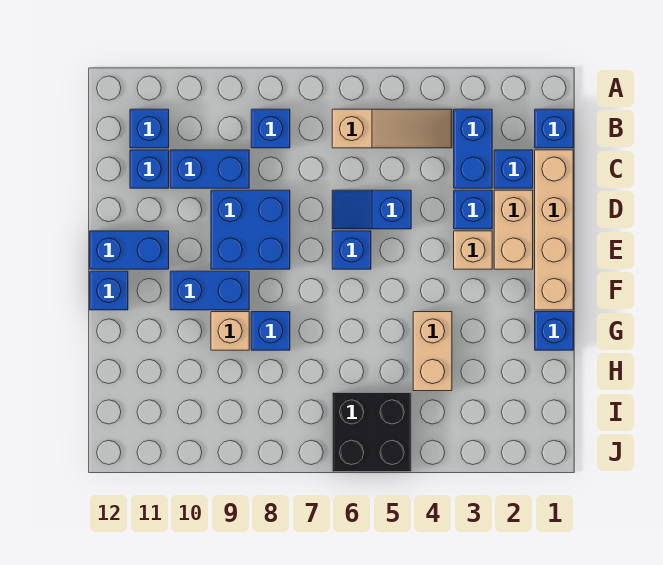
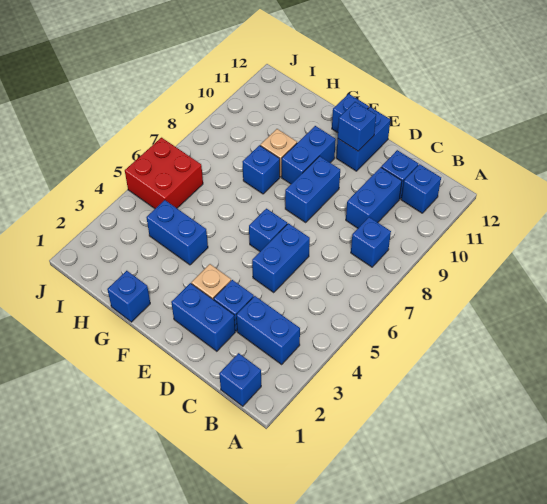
tan 1x3 slope [332,109,452,148] -> none
tan 1x4 brick [535,150,573,310] -> none
blue 1x1 brick [494,150,533,188] -> blue 1x1 brick moved to [338,102,376,151]
tan 1x2 brick [494,190,533,269] -> blue 1x2 brick [171,283,235,351]
blue 1x2 slope [332,190,411,229] -> blue 1x2 brick [252,223,310,292]
blue 2x2 brick [211,190,290,269] -> blue 1x2 brick [285,156,340,222]
tan 1x2 brick [413,312,452,391] -> blue 1x2 brick [146,200,208,265]
black 2x2 brick [332,393,411,472] -> red 2x2 brick [125,138,203,209]

